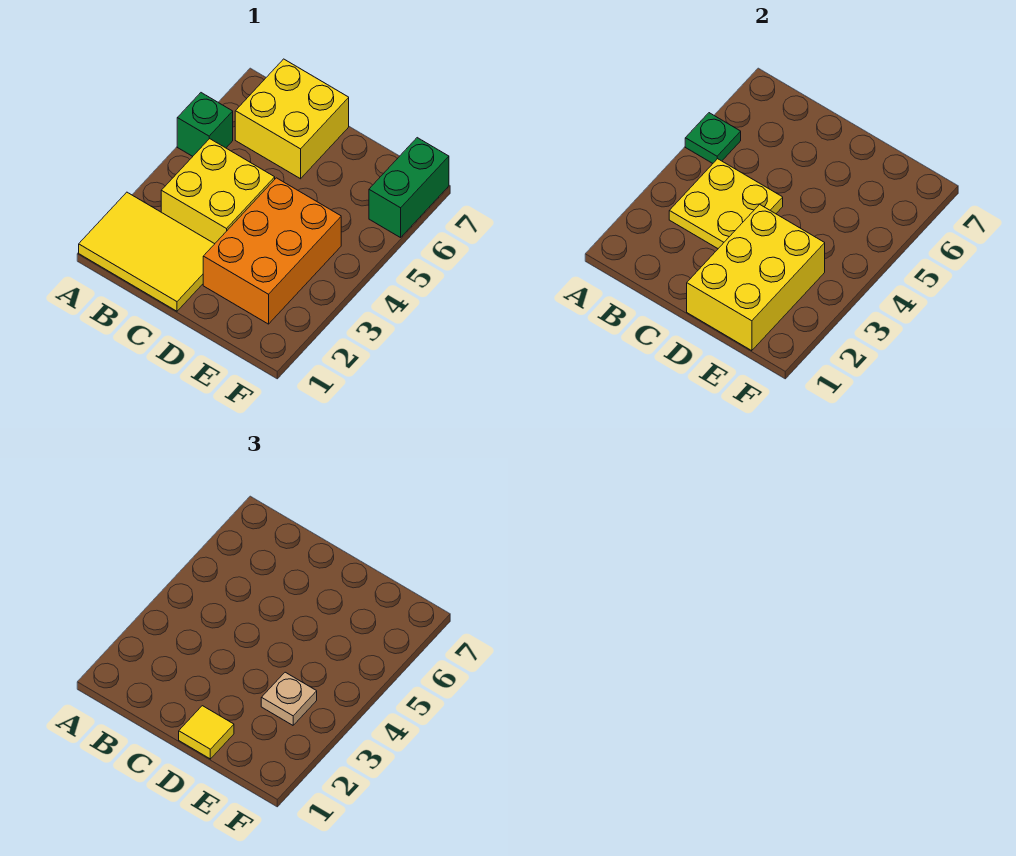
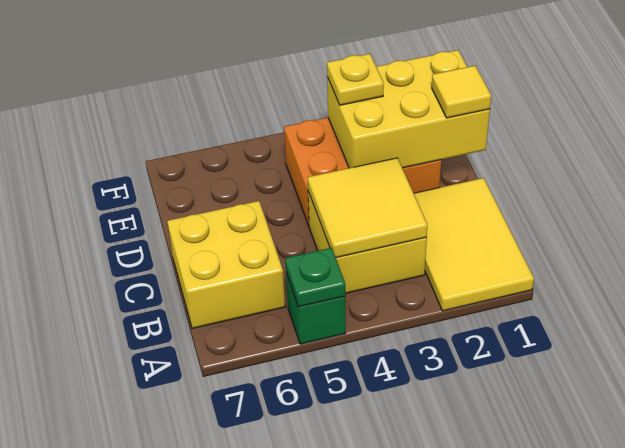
yellow 2x2 plate [669,159,783,248] -> yellow 2x2 tile [308,158,427,258]
tan 1x1 plate [261,672,317,725] -> yellow 1x1 plate [327,54,384,105]
green 1x2 brick [369,138,449,238] -> none

